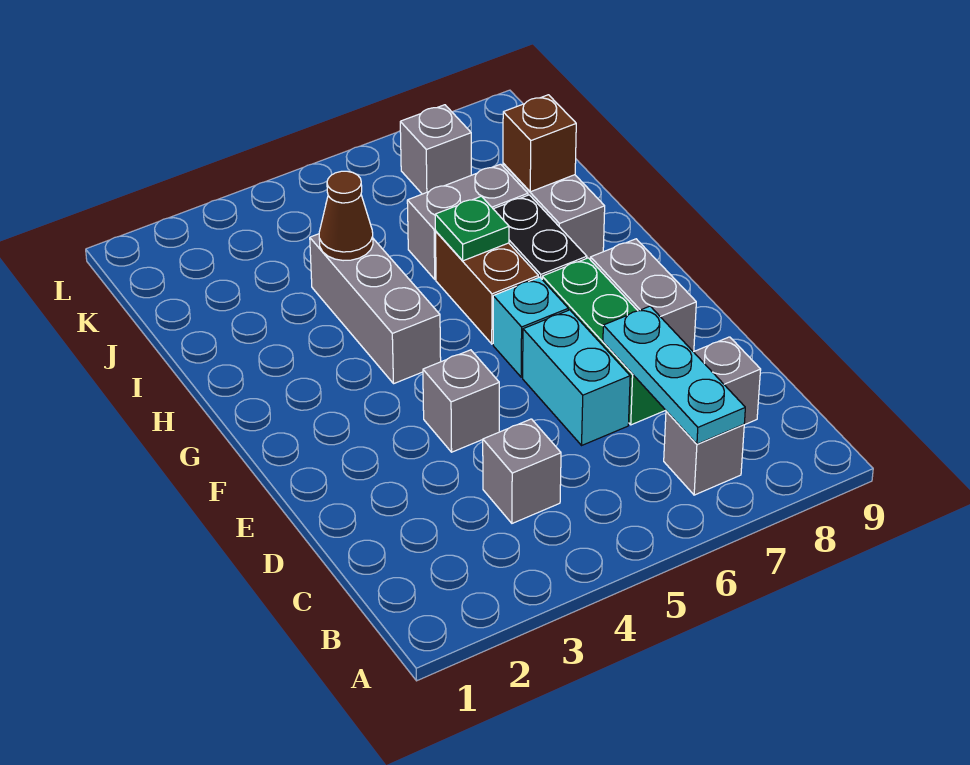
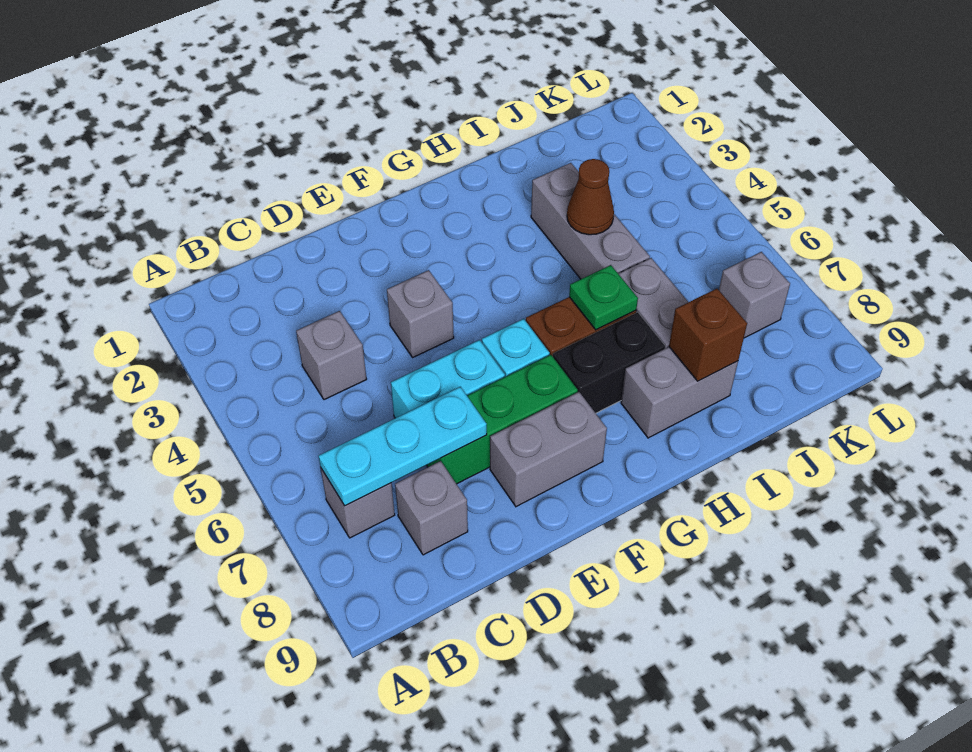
grey 1x3 brick [310,234,441,383] -> grey 1x3 brick turned to [531,163,650,279]

